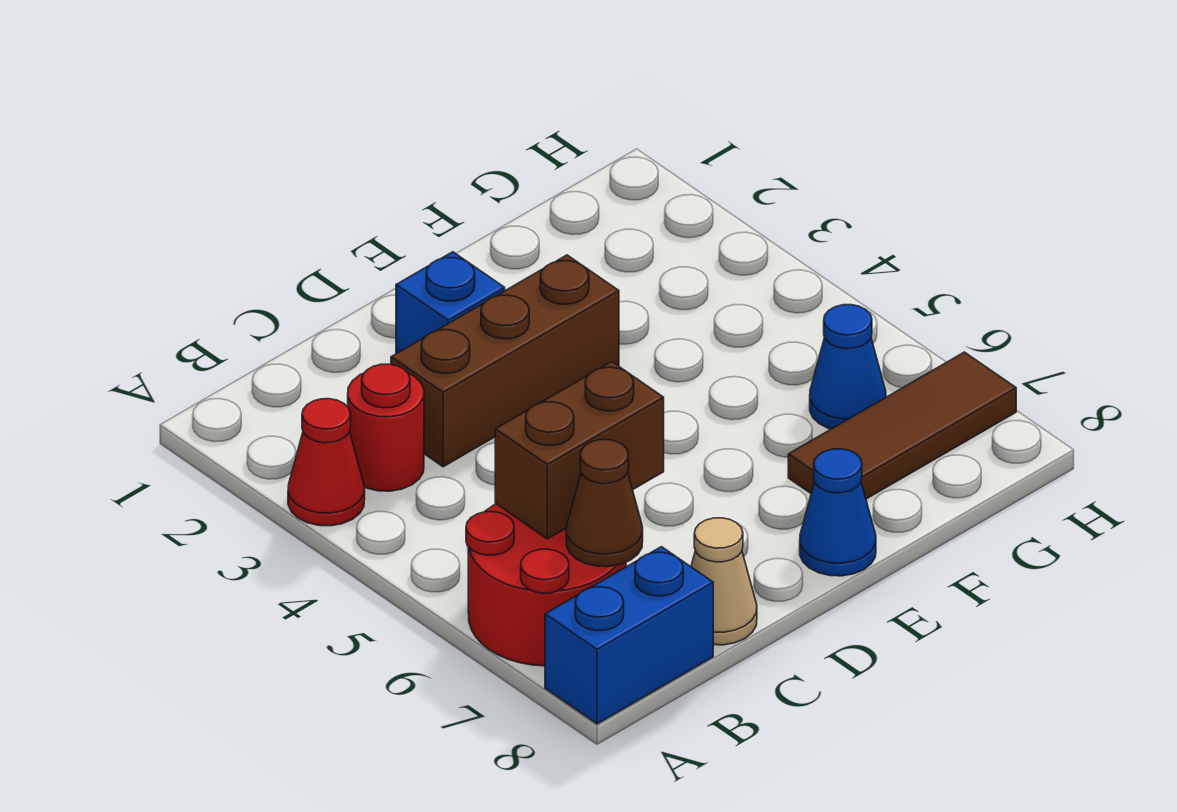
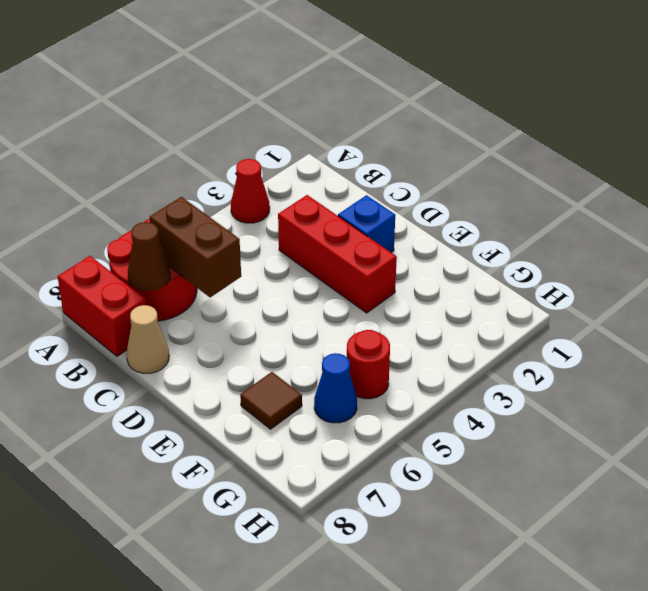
blue 1x2 brick [545,547,713,724] -> red 1x2 brick [58,256,146,356]
red 1x1 round brick [348,364,424,491] -> red 1x1 round brick moved to [347,330,390,399]
brown 1x3 brick [391,255,619,467] -> red 1x3 brick [278,195,397,313]
blue 1x1 cone [800,449,876,576] -> none
brown 1x3 tile [788,352,1016,499] -> brown 1x1 tile [240,372,302,429]

